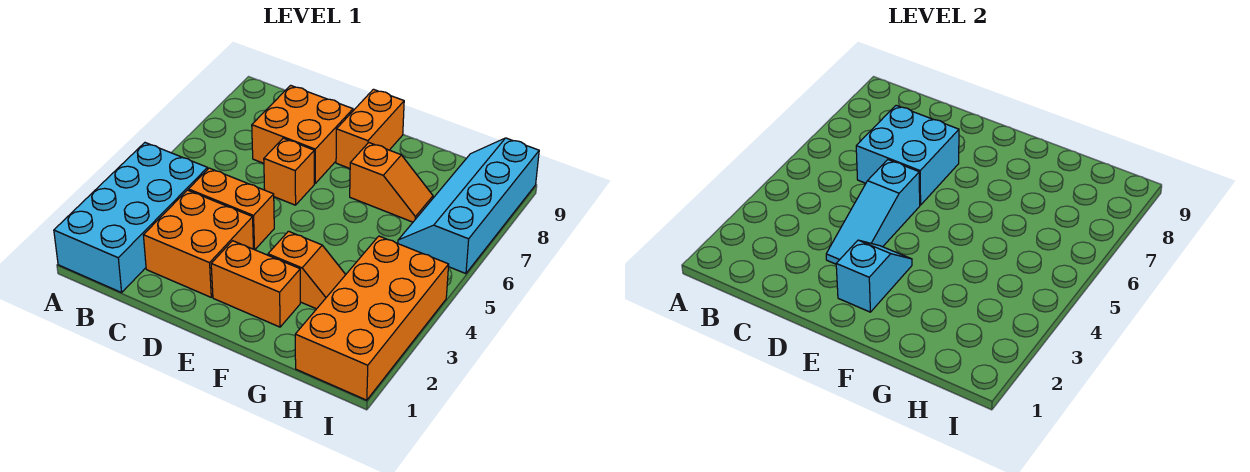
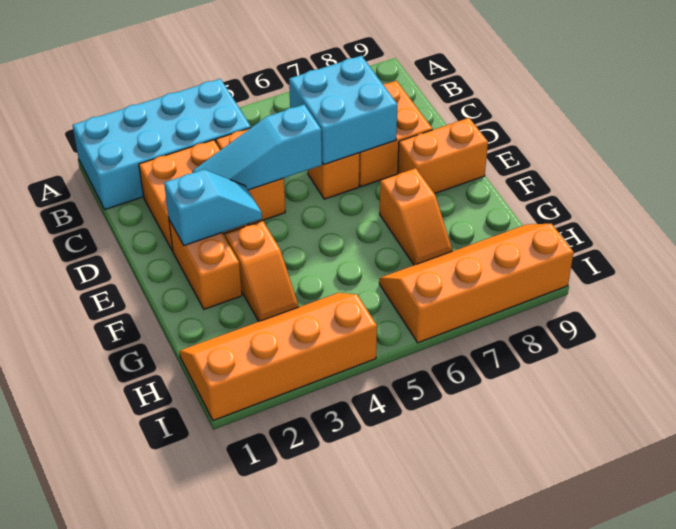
orange 2x4 brick [295,236,449,400] -> orange 2x4 slope [179,293,377,421]
cyan 2x4 slope [398,138,539,274] -> orange 2x4 slope [379,224,574,343]

